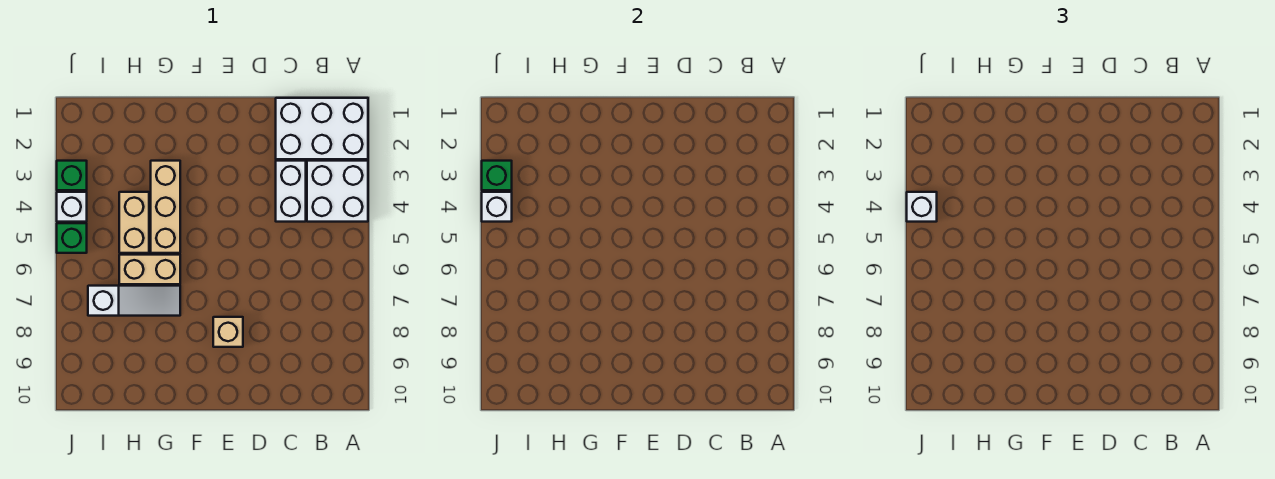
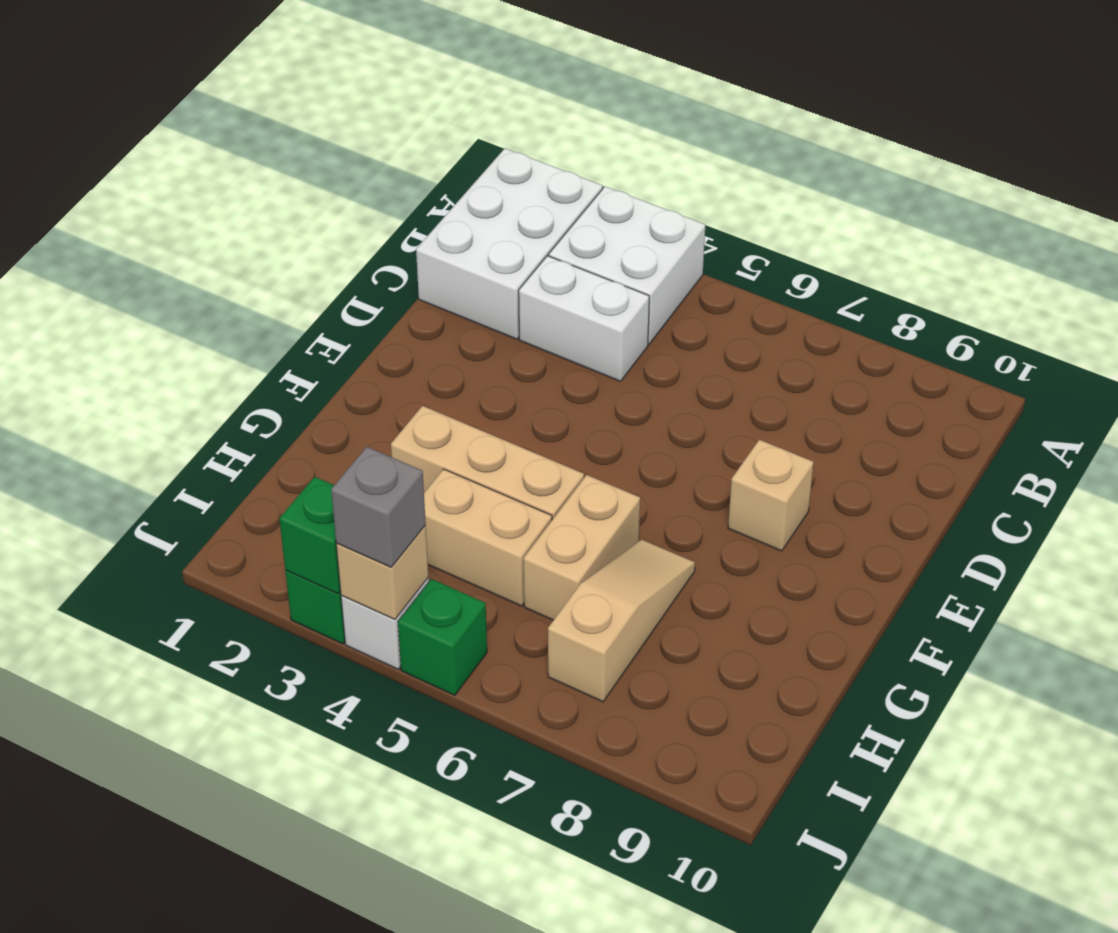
white 1x3 slope [88,286,180,316] -> tan 1x3 slope [548,539,695,702]
white 1x1 brick [482,192,512,222] -> tan 1x1 brick [336,526,428,619]
white 1x1 brick [907,192,937,222] -> grey 1x1 brick [331,447,426,567]

